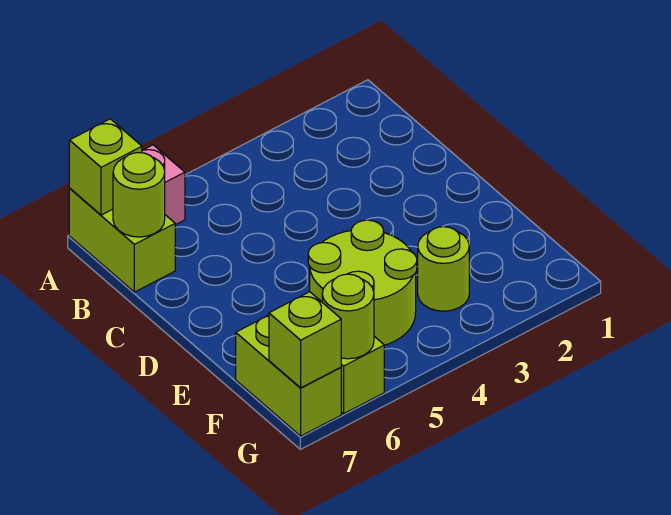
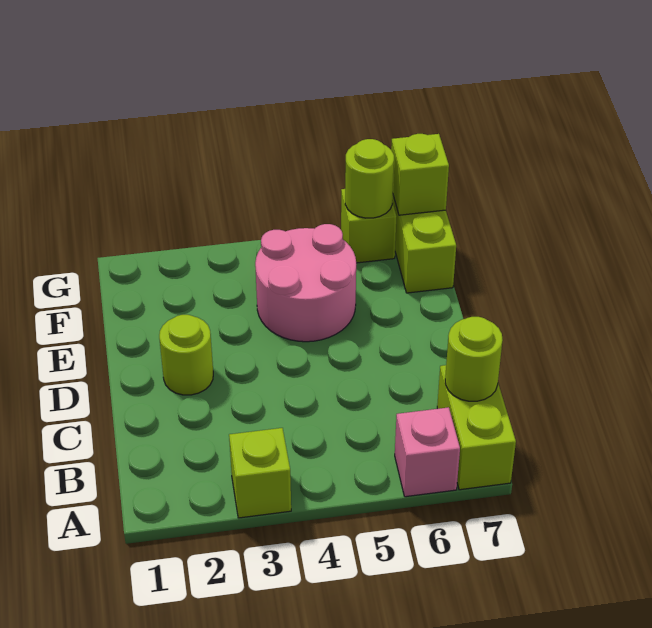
lime 1x1 brick [69,119,142,215] -> lime 1x1 brick moved to [229,428,291,518]
lime 2x2 round brick [308,220,417,345] -> pink 2x2 round brick [255,224,356,342]
lime 1x1 round brick [418,227,469,311] -> lime 1x1 round brick moved to [159,315,213,395]

